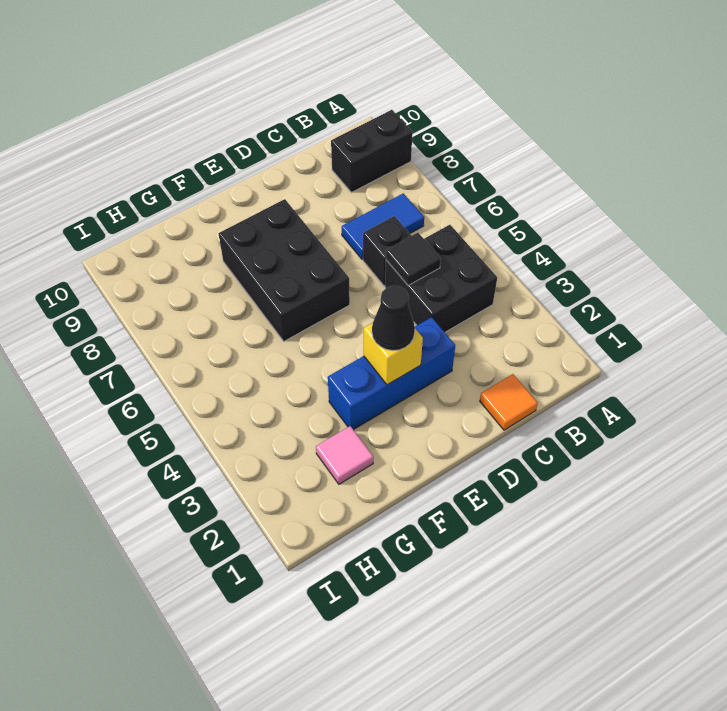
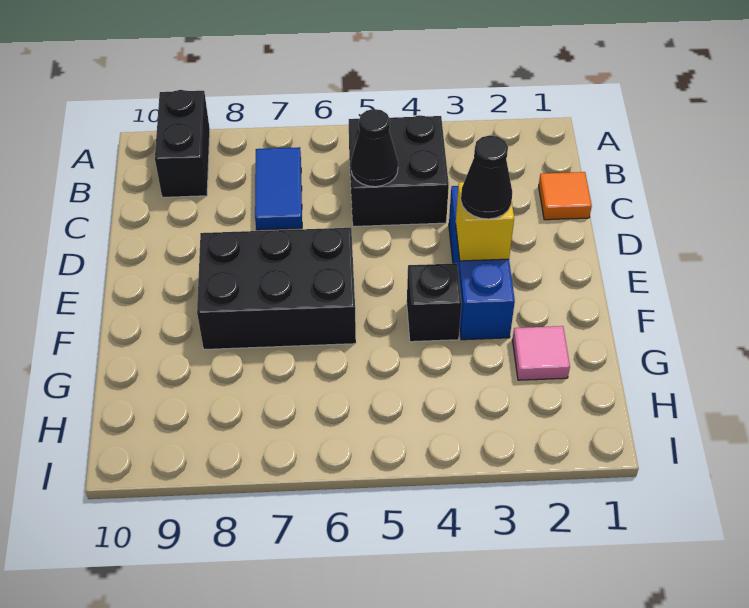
black 1x1 tile [386,233,441,286] -> black 1x1 cone [351,109,398,187]
black 1x1 brick [363,216,412,286] -> black 1x1 brick moved to [407,263,462,342]

